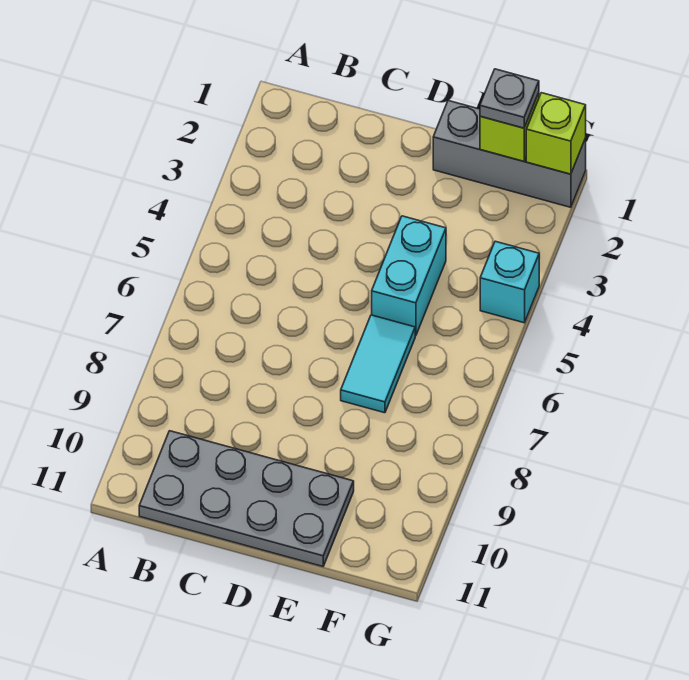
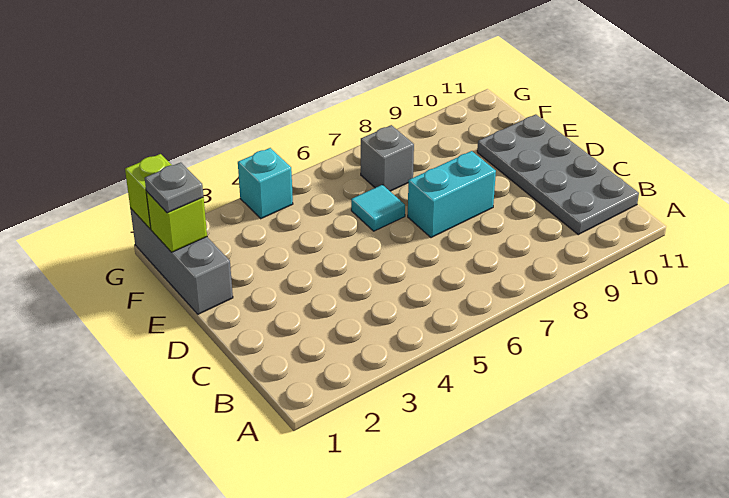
cyan 1x2 brick [372,216,446,336] -> cyan 1x2 brick moved to [408,151,496,238]
cyan 1x2 tile [341,315,415,413] -> cyan 1x1 tile [351,185,405,231]
none -> grey 1x1 brick [361,125,414,191]

